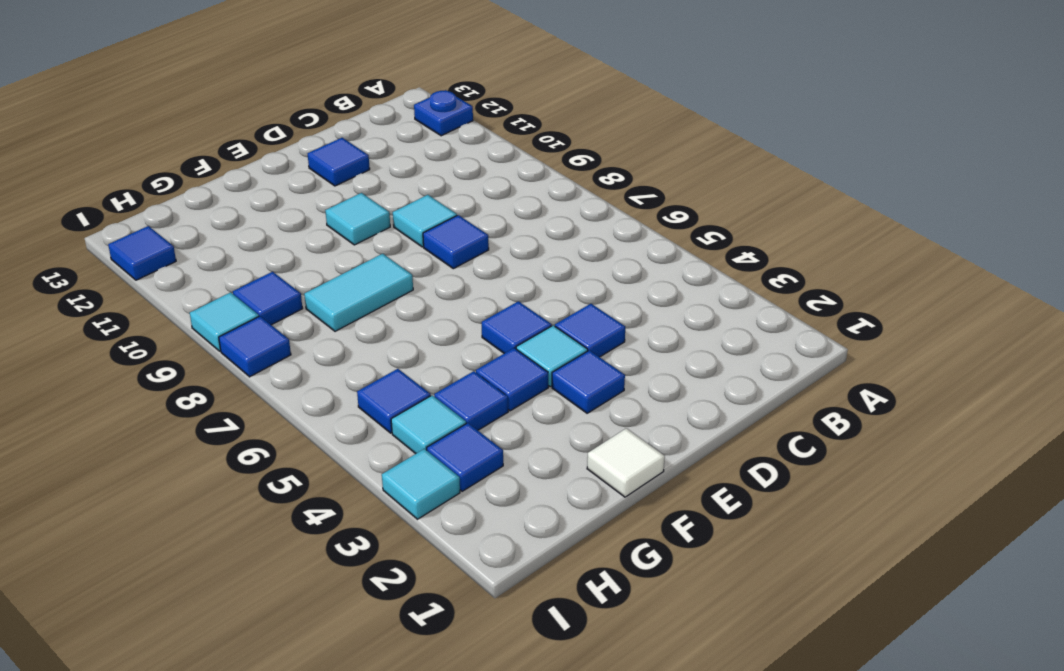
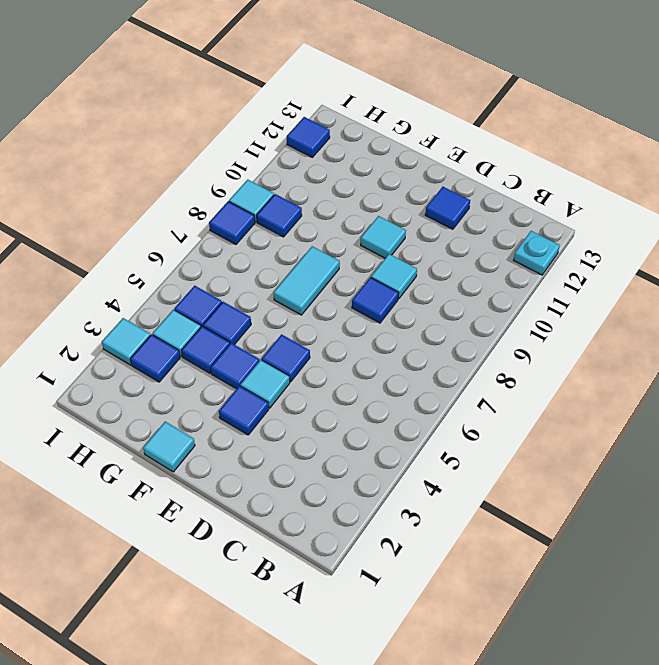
blue 1x1 plate [414,90,473,136] -> cyan 1x1 plate [514,231,560,275]
blue 1x1 tile [555,304,625,357] -> blue 1x1 tile moved to [203,302,251,345]
white 1x1 tile [587,428,665,497] -> cyan 1x1 tile [143,422,195,472]
cyan 1x2 tile [304,254,413,331] -> cyan 1x2 tile turned to [274,246,340,315]

